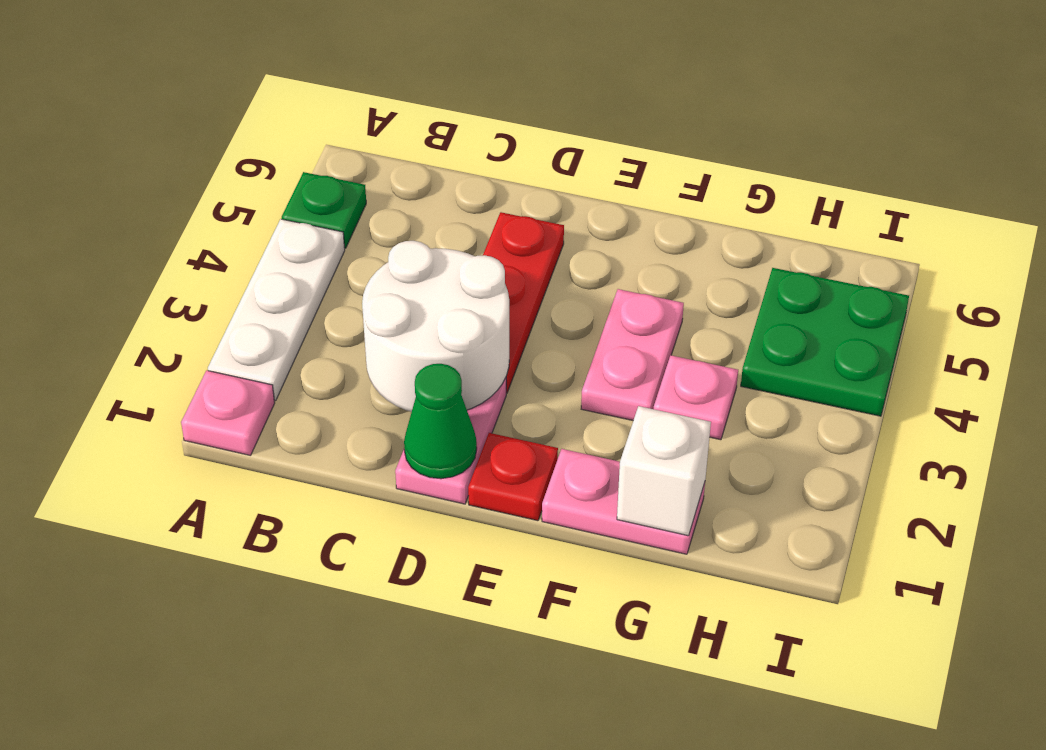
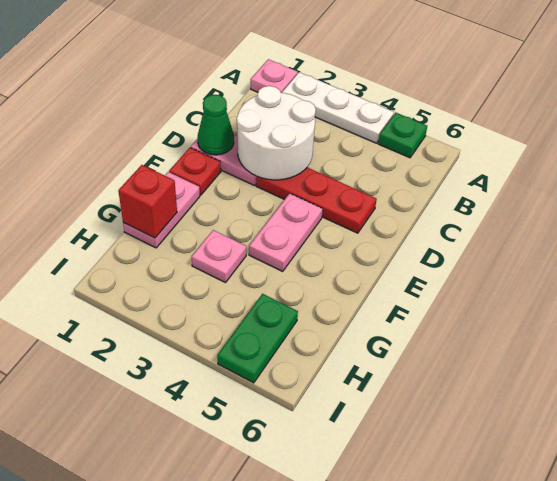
pink 1x2 plate [581,289,684,420] -> pink 1x2 plate turned to [249,193,323,271]
white 1x1 brick [617,406,711,536] -> red 1x1 brick [118,165,177,238]
green 2x2 plate [741,268,909,416] -> green 1x2 plate [217,294,298,383]

